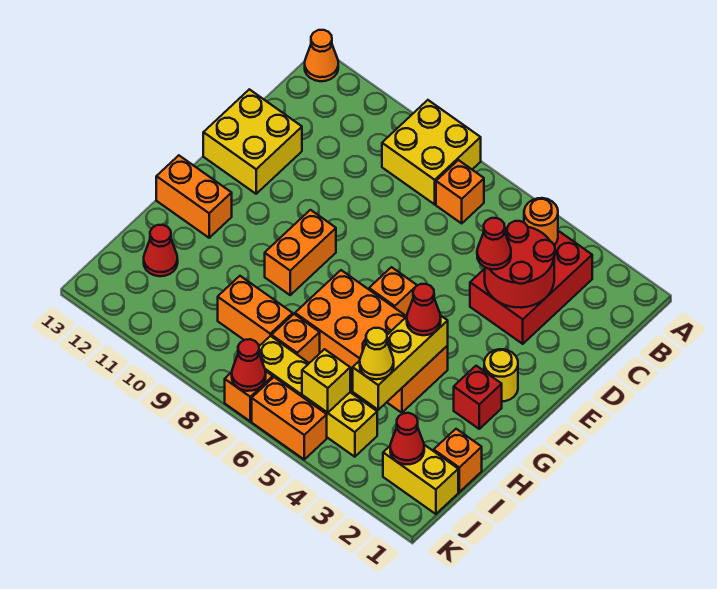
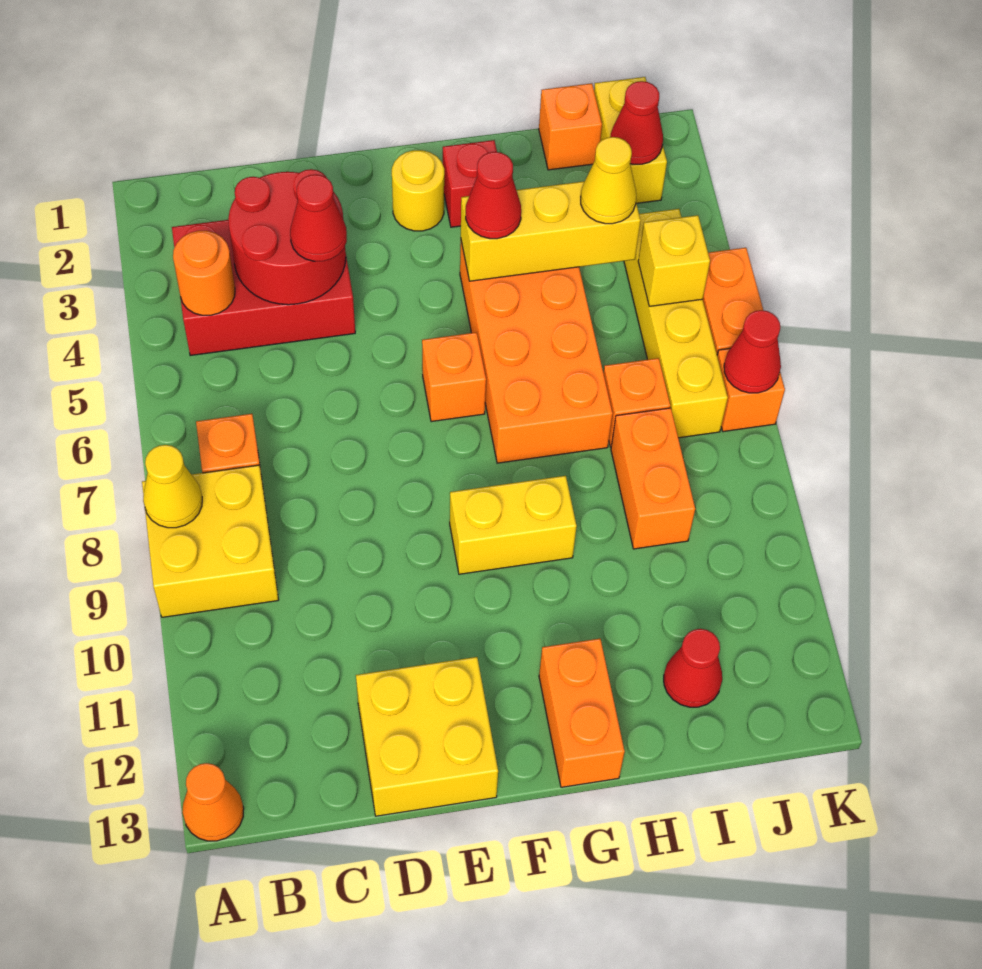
none -> yellow 1x1 cone [143,445,202,528]
orange 1x2 brick [265,210,336,295] -> yellow 1x2 brick [450,476,577,574]

